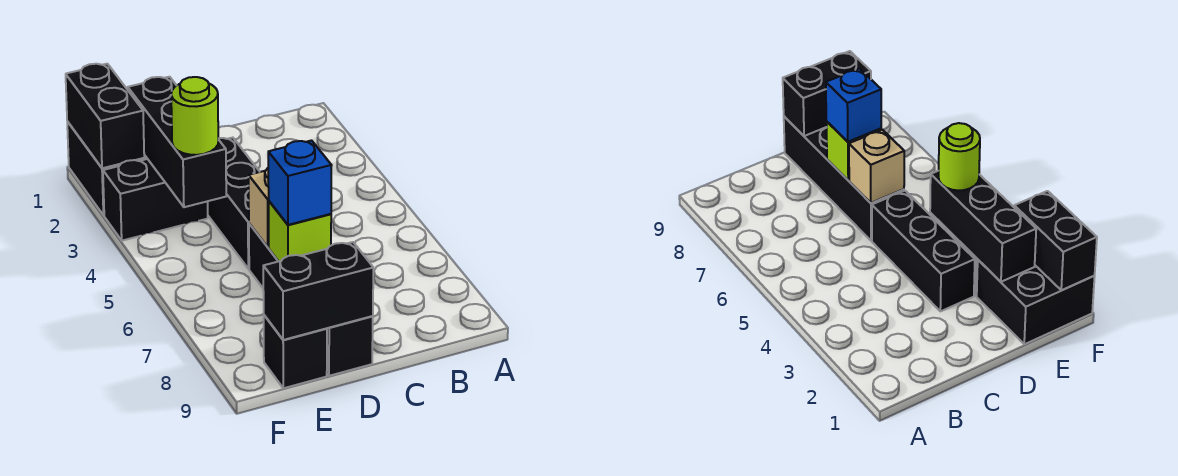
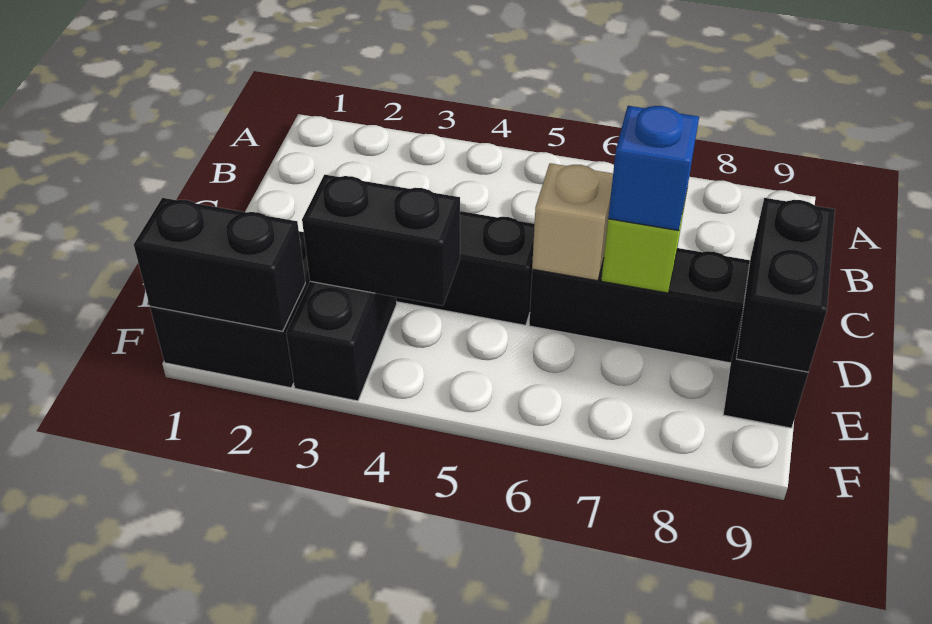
black 1x3 brick [128,77,226,207] -> black 1x2 brick [302,175,460,306]
lime 1x1 round brick [171,77,218,155] -> none

